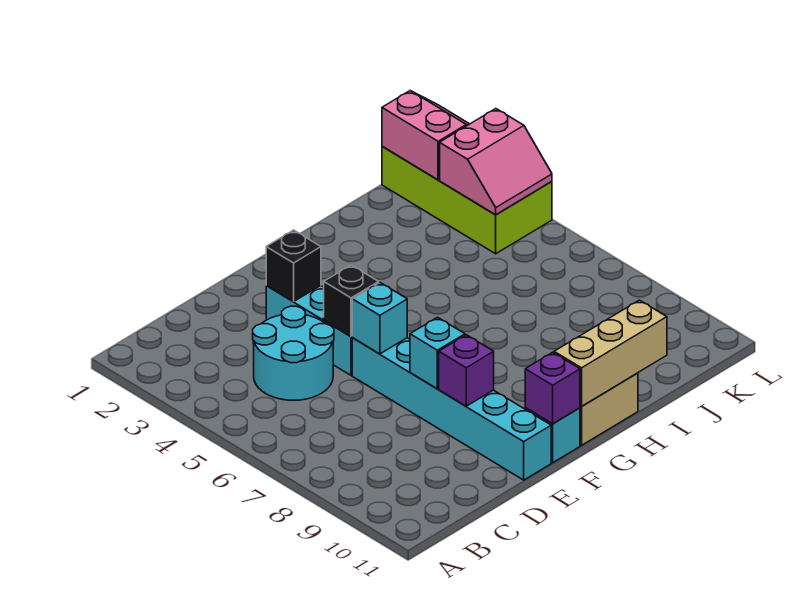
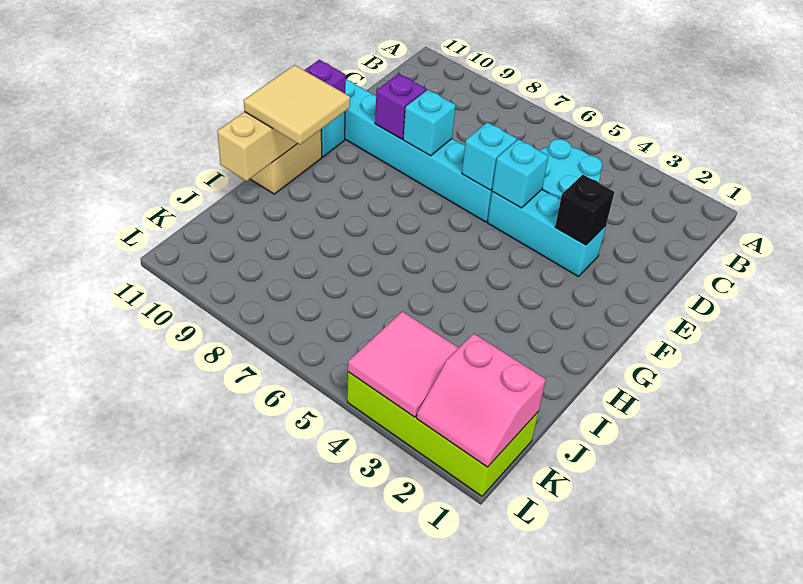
black 1x1 brick [324,265,379,337] -> cyan 1x1 brick [492,139,548,208]
none -> tan 2x2 tile [244,65,350,145]
pink 2x2 slope [440,109,552,215] -> pink 2x2 tile [348,311,458,417]

